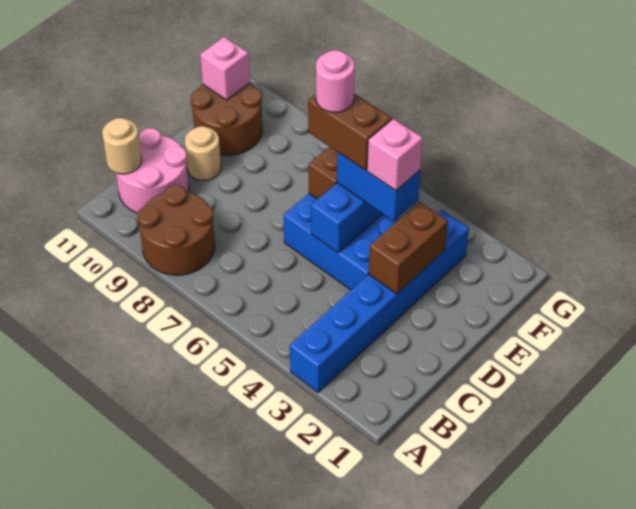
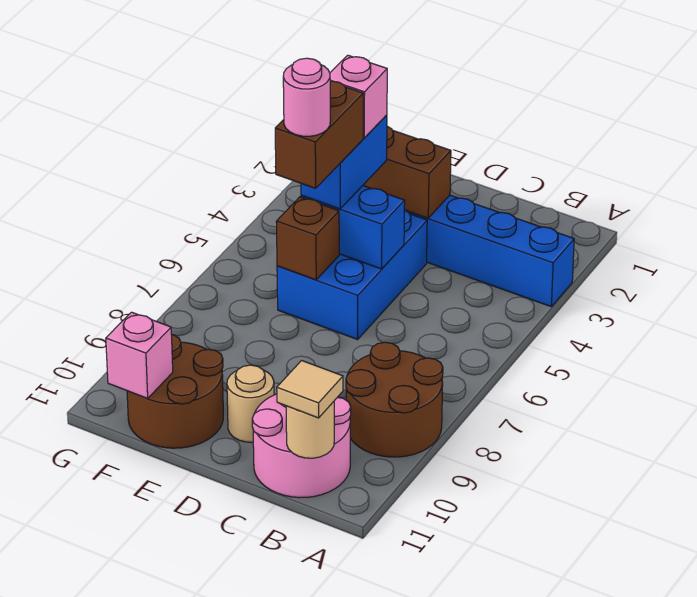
none -> tan 1x1 tile [277,361,343,418]

